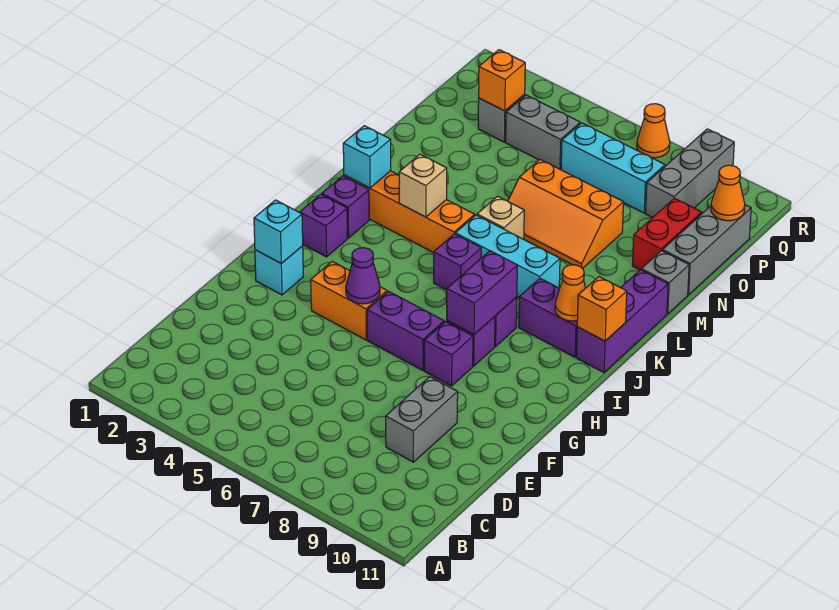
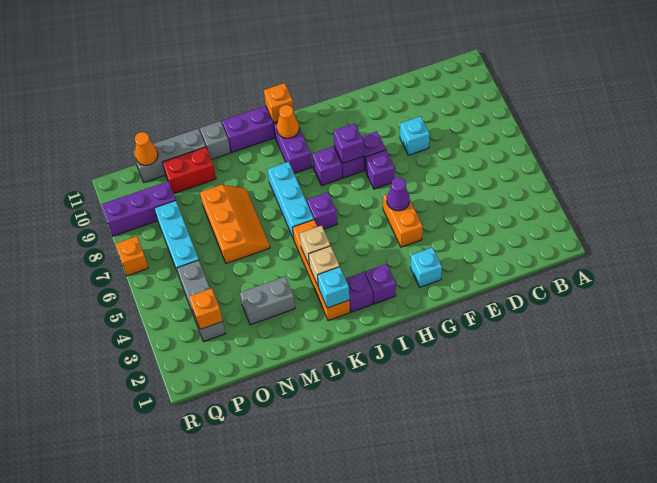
grey 1x2 brick [386,377,458,462] -> grey 1x2 brick moved to [240,277,295,325]
cyan 1x1 brick [254,200,303,264] -> cyan 1x1 brick moved to [400,116,430,155]
purple 1x2 brick [367,291,444,370] -> purple 1x1 brick [365,150,395,189]
purple 1x2 brick [447,251,517,335] -> purple 1x1 brick [334,123,364,163]
tan 1x1 brick [477,196,524,239] -> tan 1x1 brick moved to [309,246,340,286]
grey 1x3 brick [646,129,734,218] -> purple 1x3 brick [101,181,176,236]
orange 1x1 cone [637,104,670,158] -> orange 1x1 brick [115,236,148,276]

